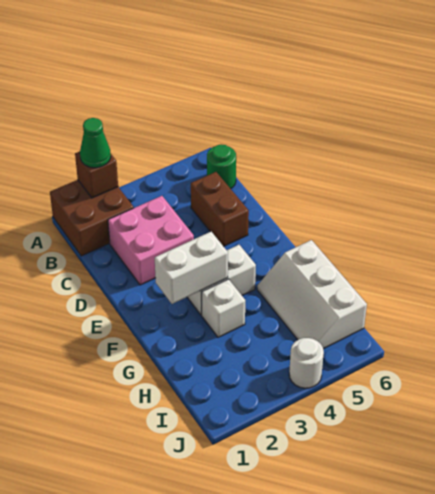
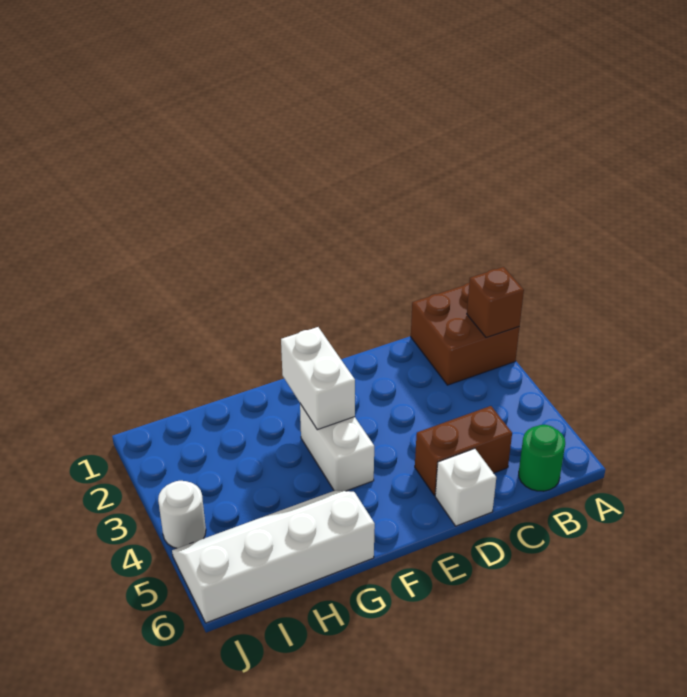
green 1x1 cone [80,118,111,168] -> none
pink 2x2 brick [108,196,194,285] -> none
white 1x1 brick [202,279,245,337] -> white 1x1 brick moved to [435,449,496,526]
white 2x3 slope [257,240,367,349] -> white 2x4 slope [172,490,375,623]

